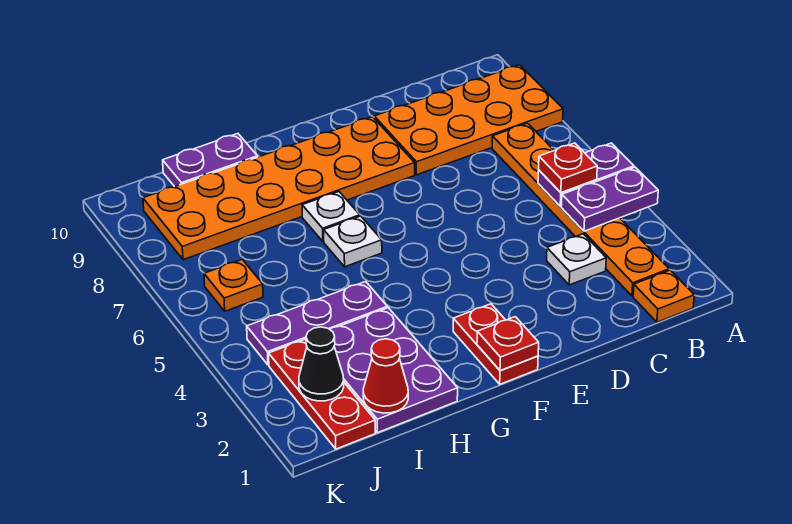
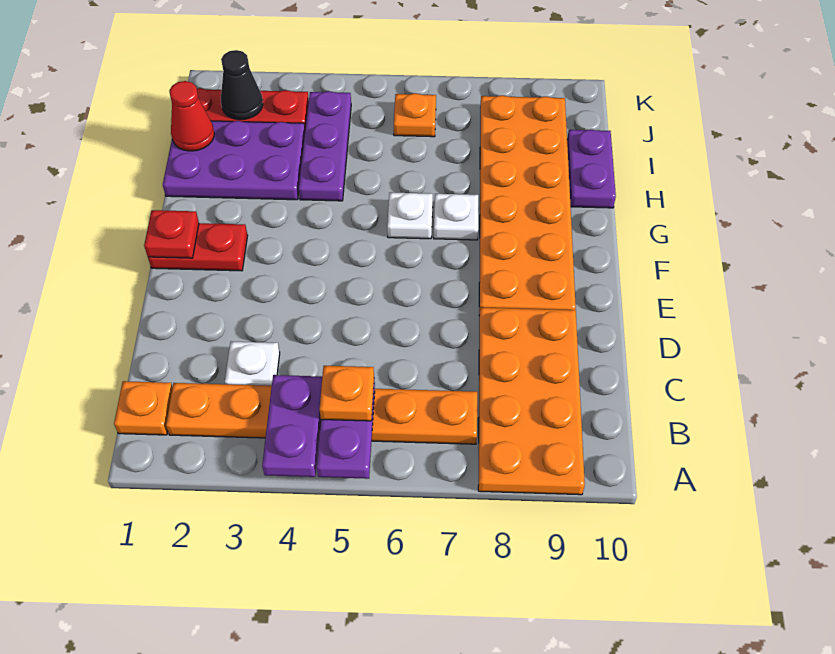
red 1x1 plate [539,143,597,193] -> orange 1x1 plate [319,366,374,421]

